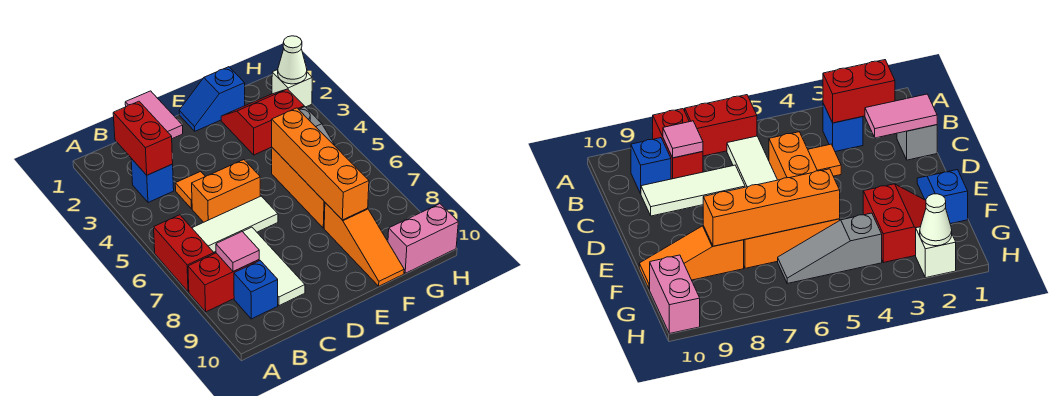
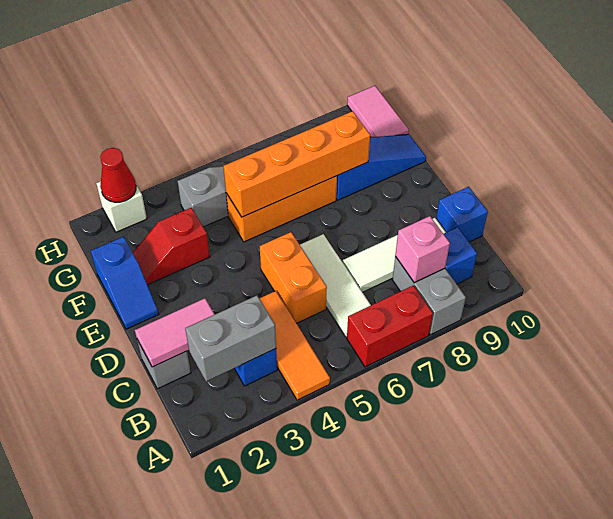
red 1x2 brick [188,253,259,312] -> grey 1x2 brick [393,257,466,335]
red 1x2 brick [113,101,173,175] -> grey 1x2 brick [185,295,276,382]
pink 1x1 tile [216,232,259,272] -> pink 1x1 brick [395,216,450,283]
orange 1x1 tile [175,172,205,209] -> orange 1x3 tile [259,291,330,400]
none -> blue 1x1 brick [436,187,488,242]
red 2x2 slope [221,89,304,155] -> red 1x2 slope [133,208,210,285]
orange 1x3 slope [324,203,404,286] -> blue 1x3 slope [336,134,426,200]
pink 1x2 brick [388,204,458,273] -> pink 1x2 tile [347,86,409,137]
white 1x1 cone [278,36,307,84] -> red 1x1 cone [100,148,136,202]

